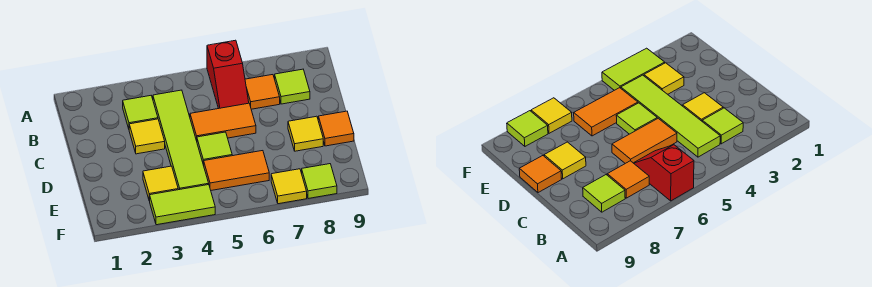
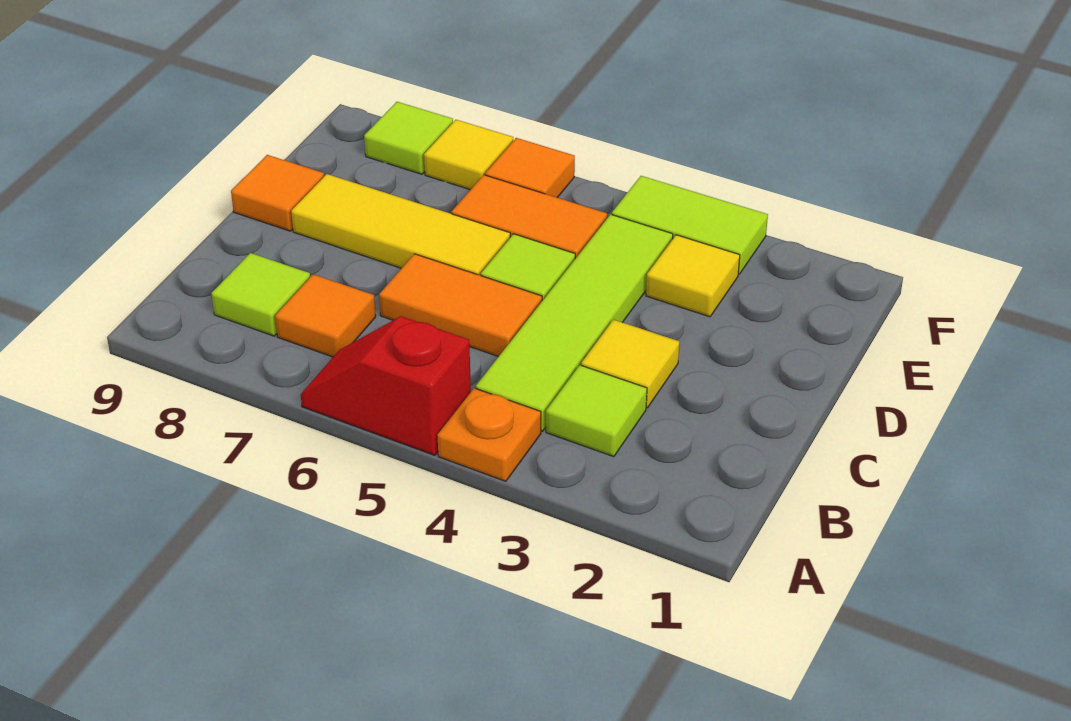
none -> orange 1x1 plate [438,388,541,481]
red 1x2 slope [207,40,249,109] -> red 1x2 slope turned to [301,316,471,455]
yellow 1x1 tile [288,116,323,151] -> yellow 1x3 tile [291,174,510,276]
none -> orange 1x1 tile [485,138,575,198]

